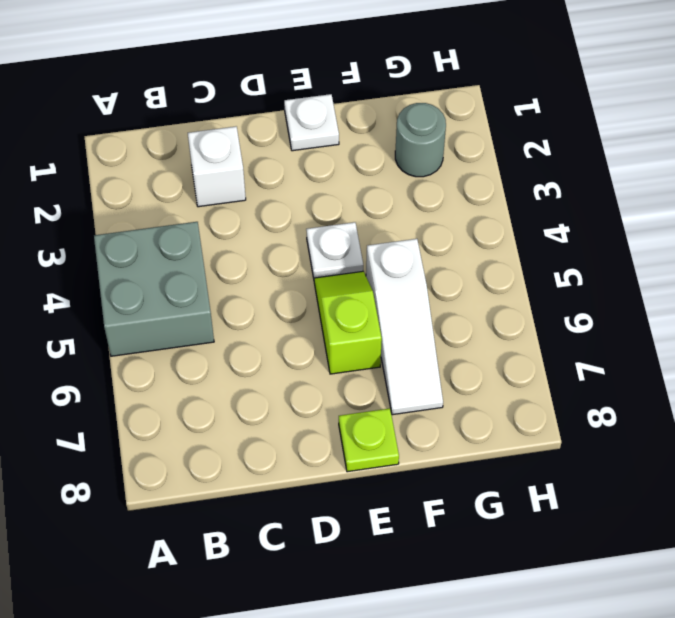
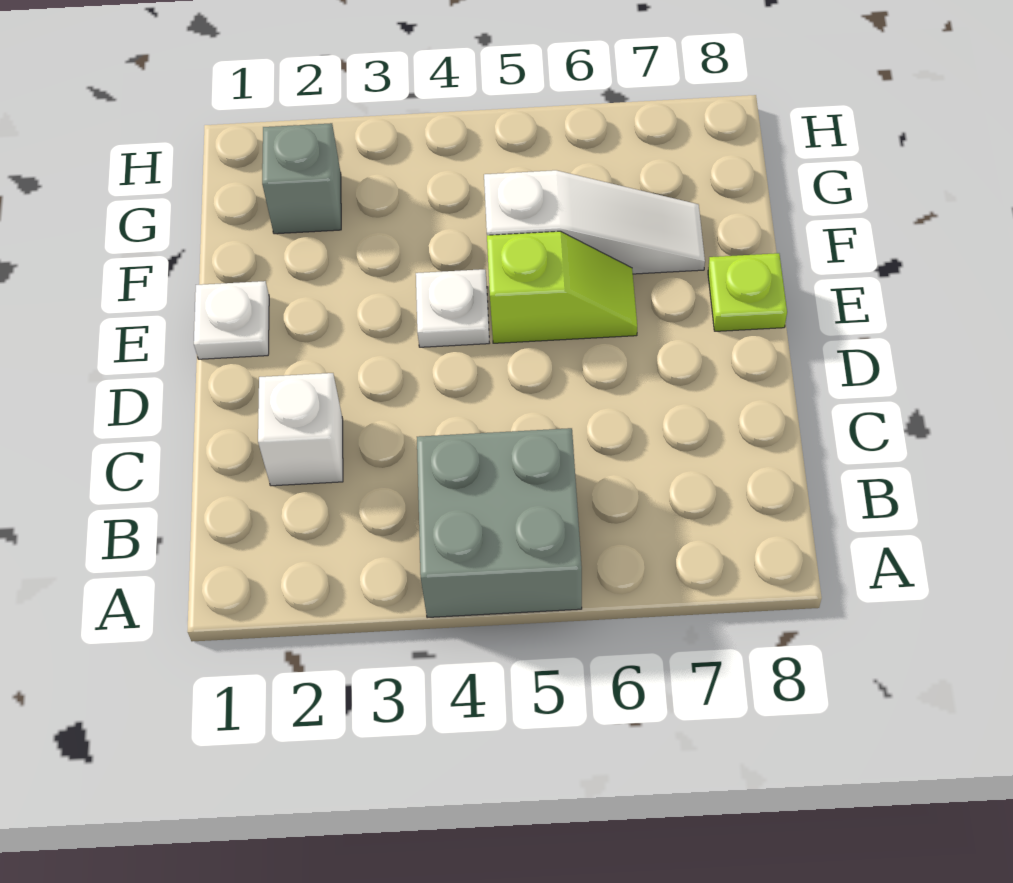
lime 1x2 slope [314,271,382,374] -> lime 1x2 slope turned to [487,231,637,343]
grey 1x1 round brick [395,103,446,177] -> grey 1x1 brick [262,123,341,234]

